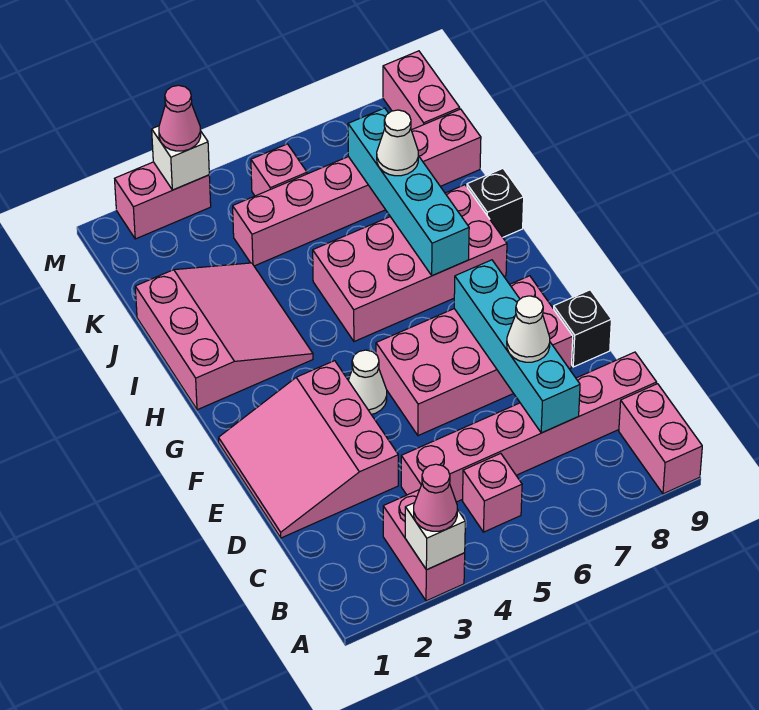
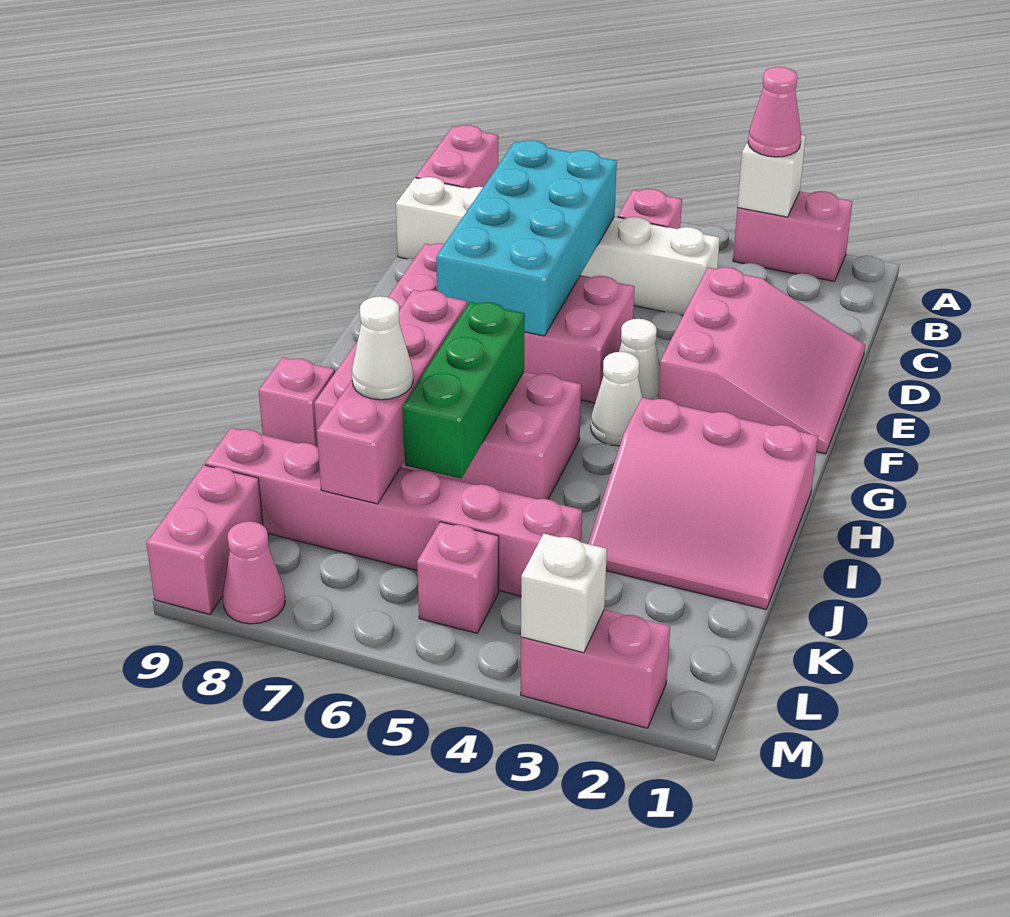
pink 1x2 brick [383,490,465,601] -> pink 1x2 brick turned to [733,191,852,281]
pink 1x6 brick [401,352,657,502] -> white 1x6 brick [396,177,720,316]
cyan 1x4 brick [454,260,580,433] -> cyan 2x4 brick [436,140,617,336]
white 1x1 cone [507,296,550,362] -> white 1x1 cone moved to [591,352,642,446]
black 1x1 brick [554,290,612,367] -> none
pink 3x3 slope [135,263,313,410] -> pink 3x3 slope turned to [588,398,818,609]
none -> green 1x3 brick [403,302,525,479]
cyan 1x4 brick [348,108,469,276] -> pink 1x4 brick [317,290,467,504]
black 1x1 brick [467,169,524,237] -> pink 1x1 brick [259,358,335,447]
pink 1x1 cone [159,85,201,151] -> pink 1x1 cone moved to [223,521,285,624]

